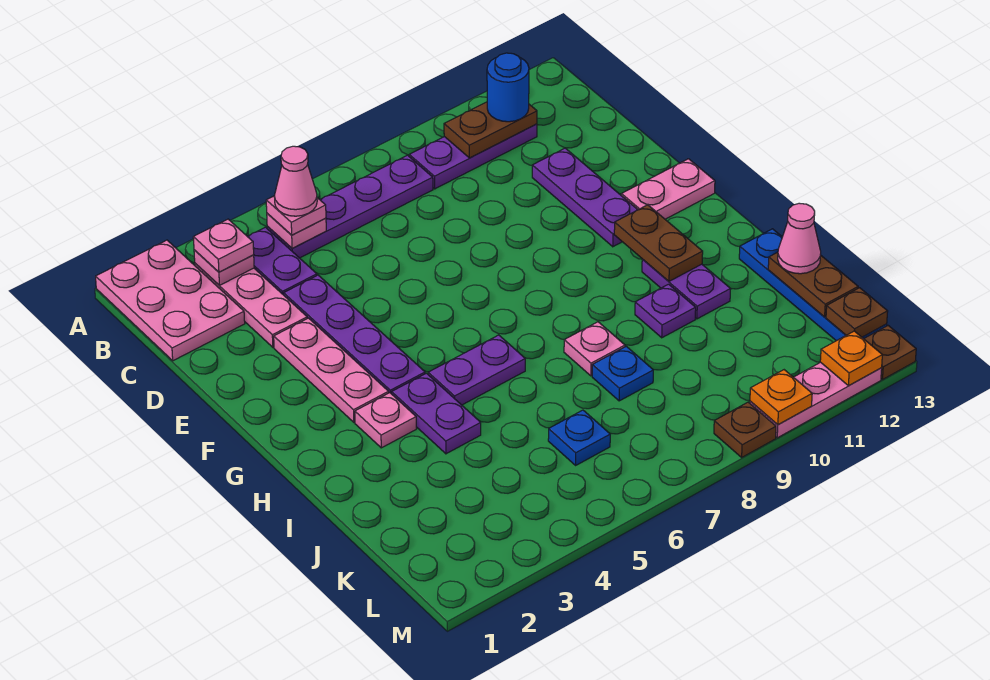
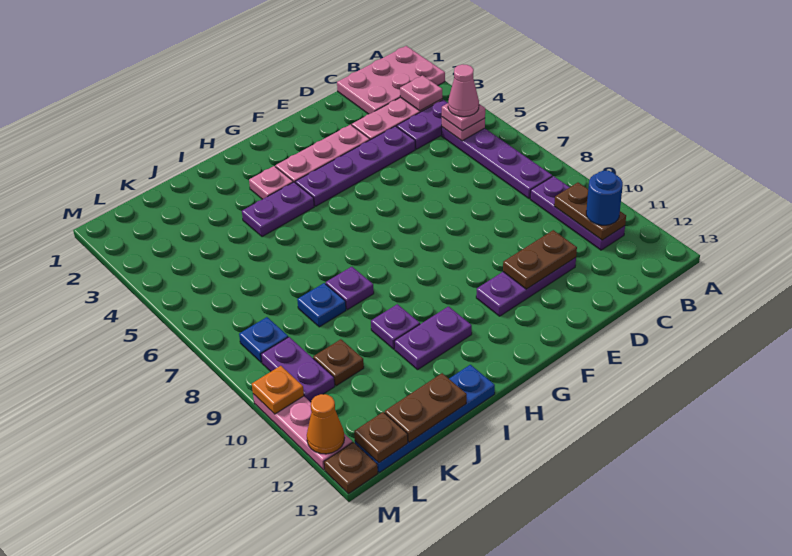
pink 1x1 plate [193,219,254,272] -> none
pink 1x2 plate [621,159,715,219] -> none
brown 1x2 plate [614,205,703,281] -> brown 1x2 plate moved to [503,230,577,289]
purple 1x2 plate [428,335,525,405] -> purple 1x2 plate moved to [261,337,335,402]
pink 1x1 plate [564,322,625,376] -> purple 1x1 plate [326,267,374,310]
pink 1x1 cone [778,203,821,274] -> none
blue 1x1 plate [548,410,610,465] -> blue 1x1 plate moved to [239,317,288,362]
brown 1x1 plate [714,402,776,457] -> brown 1x1 plate moved to [313,339,364,386]
orange 1x1 plate [820,331,882,386] -> orange 1x1 cone [307,394,345,454]

